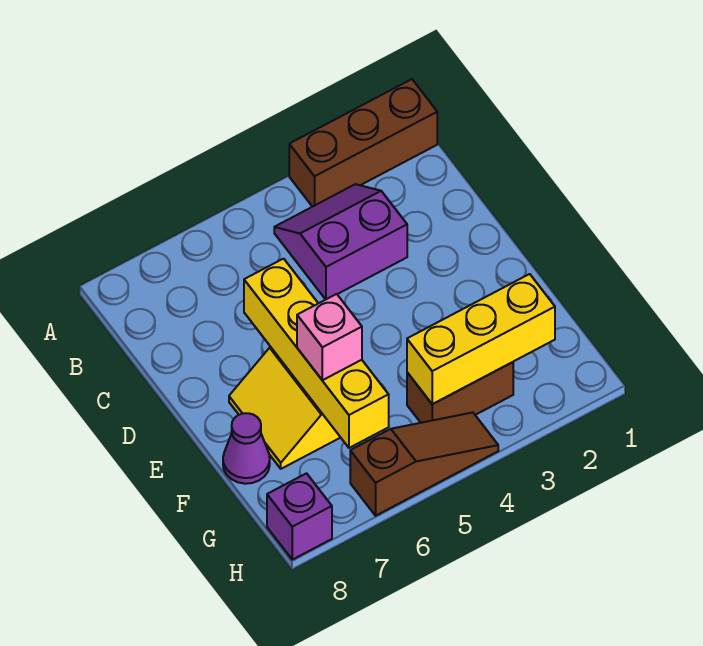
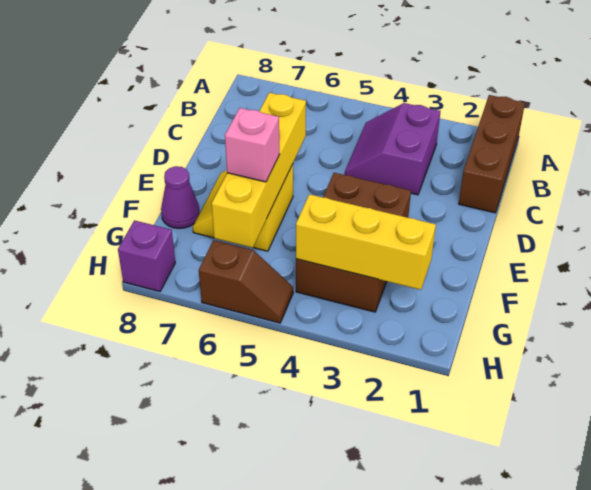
brown 1x3 brick [289,79,437,207] -> brown 1x3 brick turned to [459,95,525,213]
purple 2x2 slope [274,184,407,300] -> purple 2x2 slope turned to [345,103,440,195]
brown 1x2 brick [407,362,513,423] -> brown 2x3 brick [296,173,411,312]
brown 1x3 slope [350,412,498,516] -> brown 1x2 slope [199,240,293,323]

